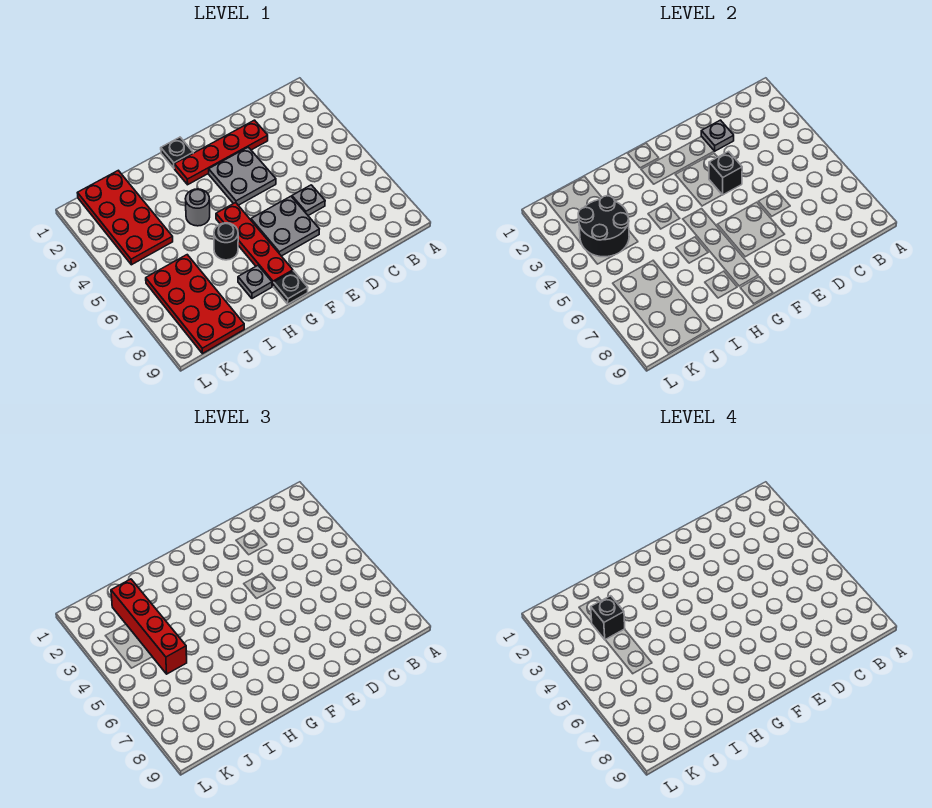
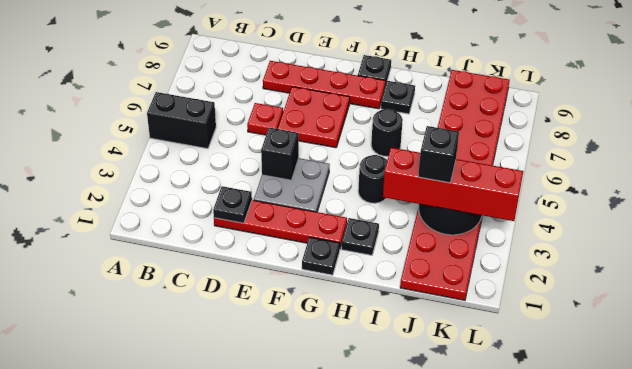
none -> black 1x2 brick [147,92,216,149]
grey 1x1 plate [701,120,734,151] -> black 1x1 plate [213,186,252,223]
grey 1x1 plate [292,185,325,215] -> red 1x1 plate [247,103,283,135]
grey 2x2 plate [251,196,319,256] -> red 2x2 plate [278,87,350,148]
red 1x4 plate [216,202,293,286] -> red 1x4 plate turned to [263,61,386,109]
none -> black 1x1 plate [342,218,379,255]
grey 1x1 round brick [185,189,210,226] -> black 1x1 round brick [358,155,387,203]
grey 1x1 plate [238,266,272,299] -> black 1x1 plate [381,81,415,114]
red 1x4 brick [111,579,187,674] -> red 1x4 brick turned to [383,148,523,221]

